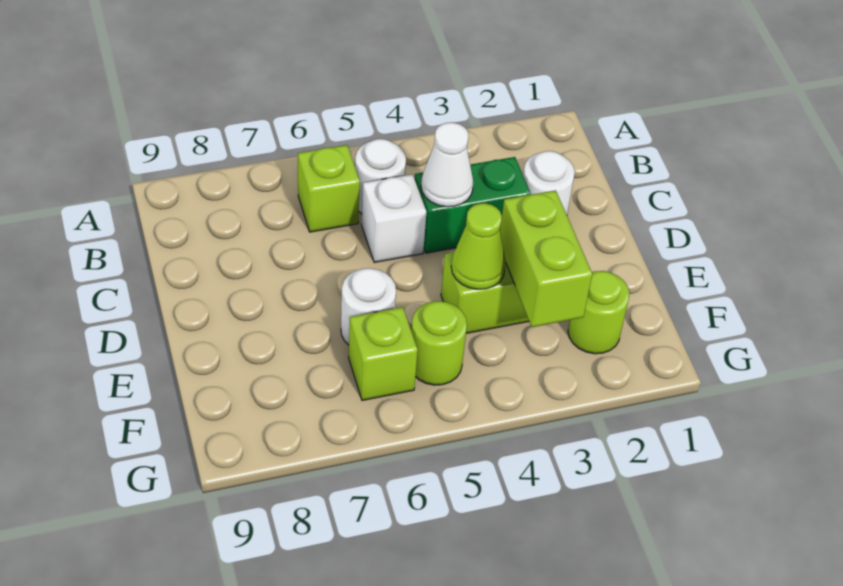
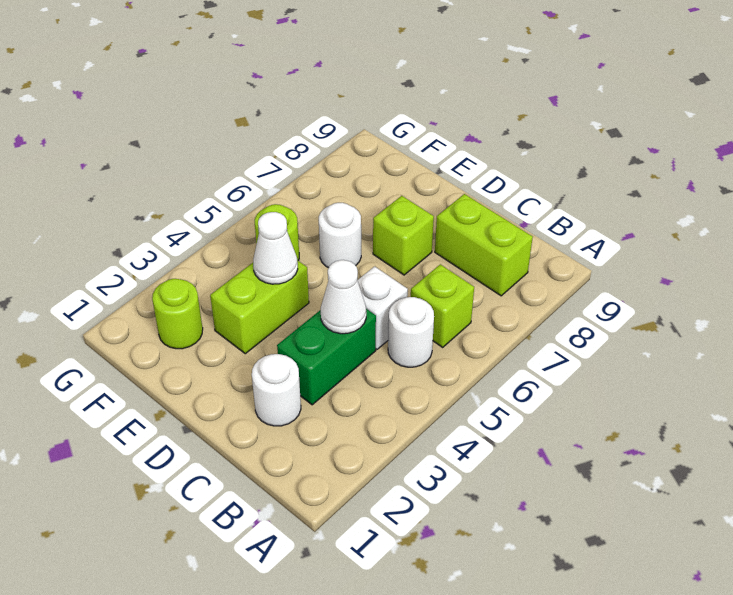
lime 1x2 brick [500,190,592,327] -> lime 1x2 brick moved to [435,194,533,296]
lime 1x1 cone [451,203,506,289] -> white 1x1 cone [253,212,298,284]
lime 1x1 brick [349,307,418,400] -> lime 1x1 brick moved to [373,196,434,275]

